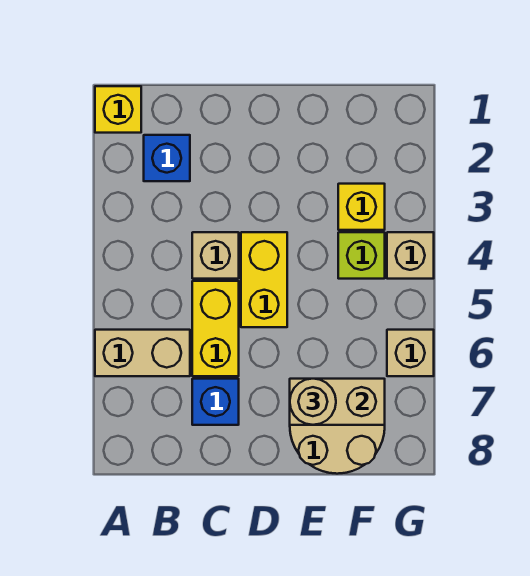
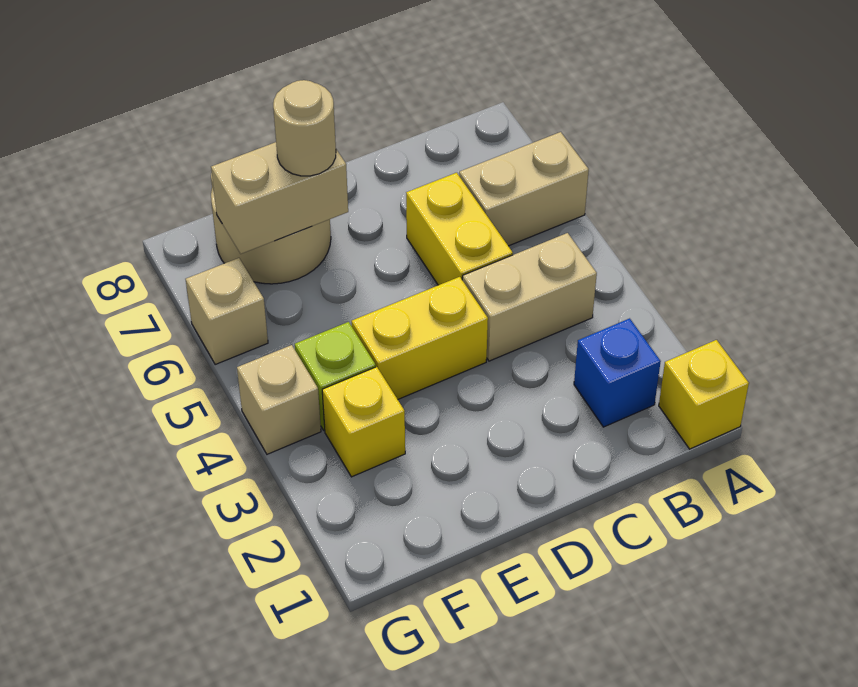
tan 1x1 brick [192,232,239,279] -> tan 1x2 brick [462,233,597,361]
blue 1x1 brick [192,379,239,425] -> none
yellow 1x2 brick [241,232,287,327] -> yellow 1x2 brick turned to [351,277,488,399]

